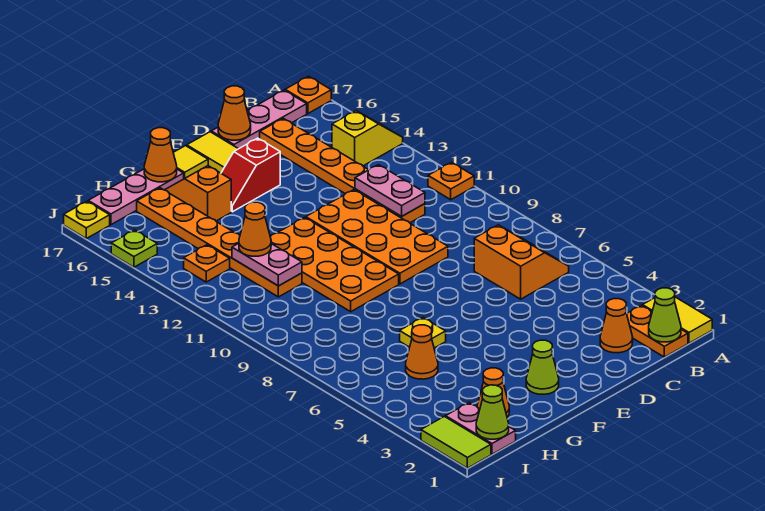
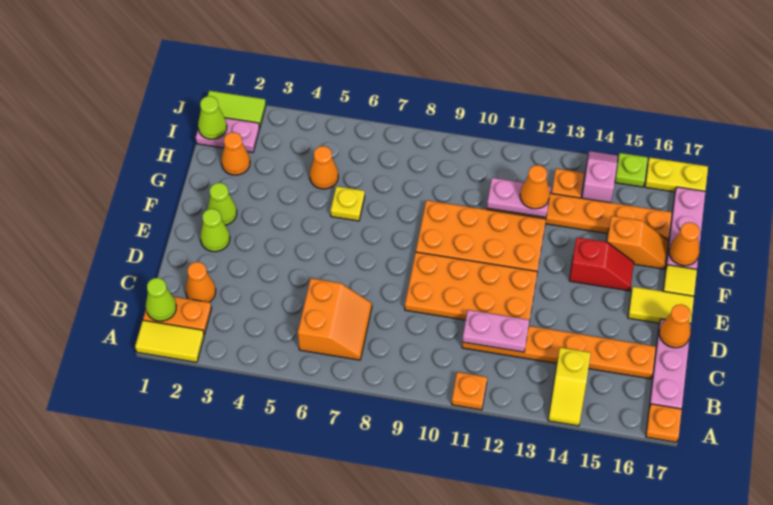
orange 2x2 slope [474,225,569,299] -> orange 2x2 slope turned to [298,278,372,360]
none -> lime 1x1 cone [200,209,230,252]
red 1x2 slope [221,138,280,212] -> red 1x2 slope turned to [569,237,634,291]
none -> pink 1x2 slope [582,151,617,203]
yellow 1x1 plate [64,201,110,238] -> yellow 1x2 plate [645,158,708,192]

